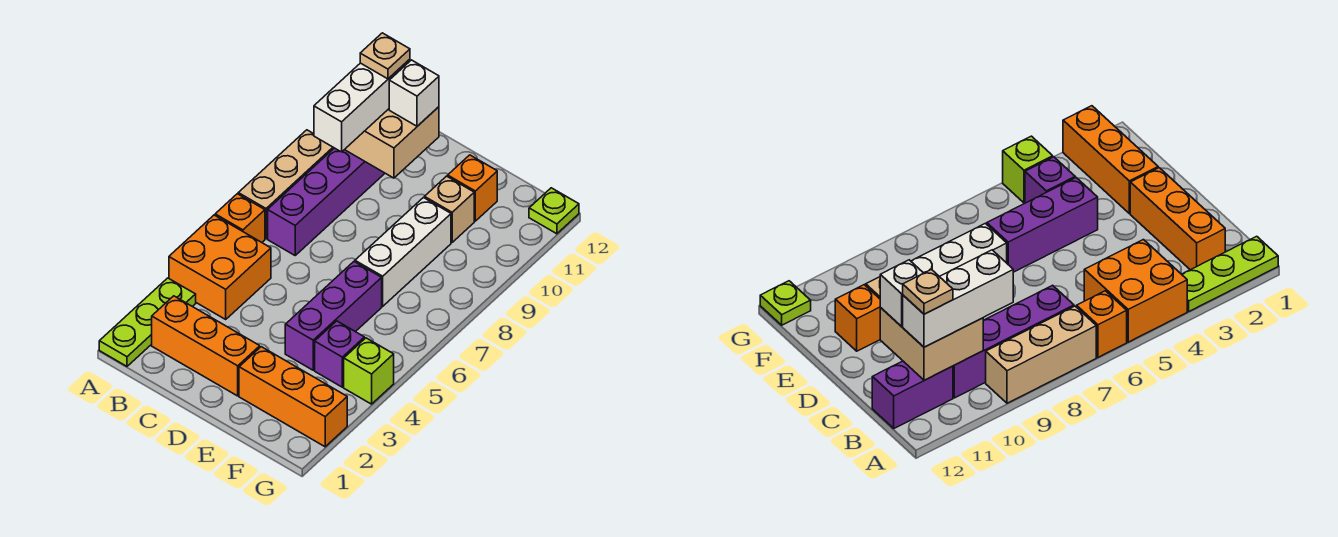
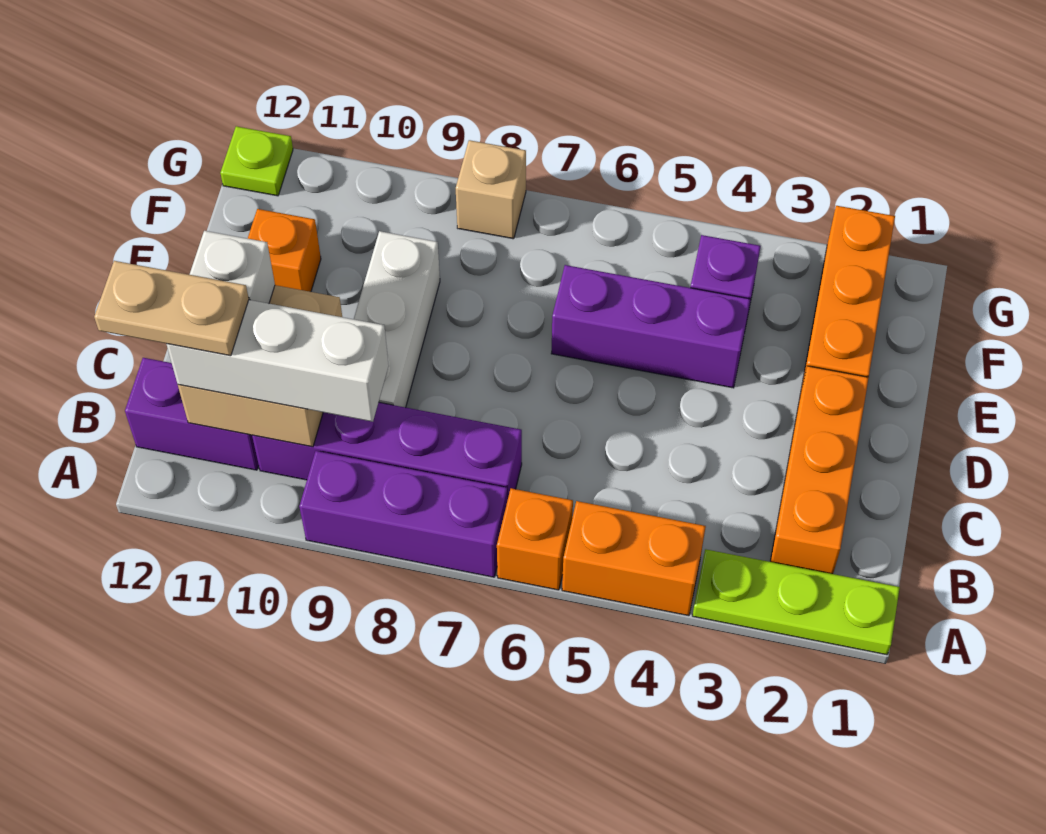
orange 2x2 brick [169,215,271,319] -> orange 1x2 brick [562,501,706,616]
tan 1x3 brick [238,130,334,239] -> purple 1x3 brick [299,451,508,577]
tan 1x1 plate [360,33,410,79] -> tan 1x2 plate [94,261,249,356]
white 1x3 brick [355,198,451,306] -> white 1x3 brick turned to [354,231,440,408]
tan 1x1 brick [425,176,474,242] -> tan 1x1 brick moved to [456,140,526,239]
lime 1x1 brick [344,338,394,404] -> none

